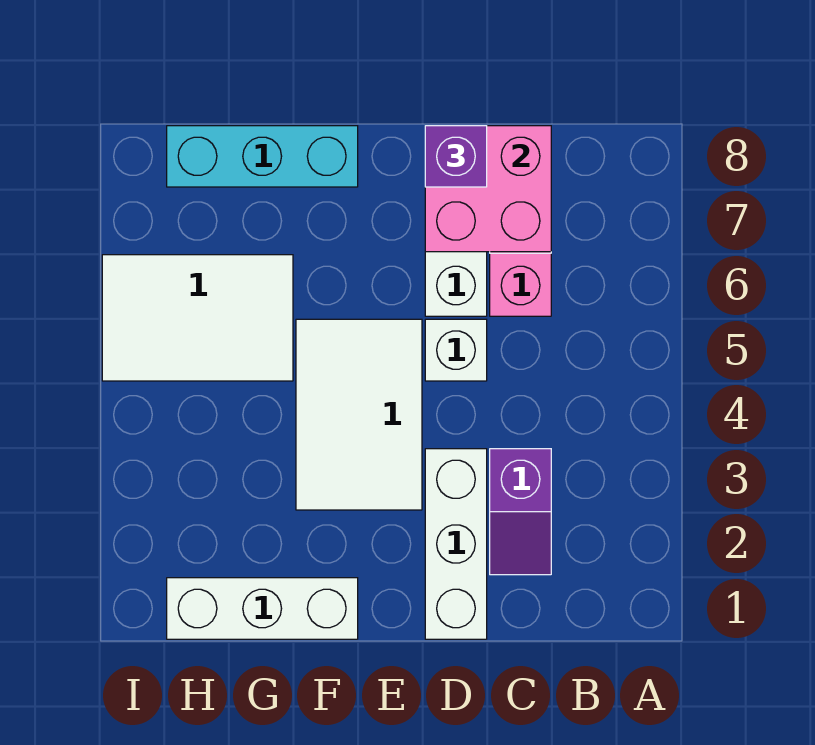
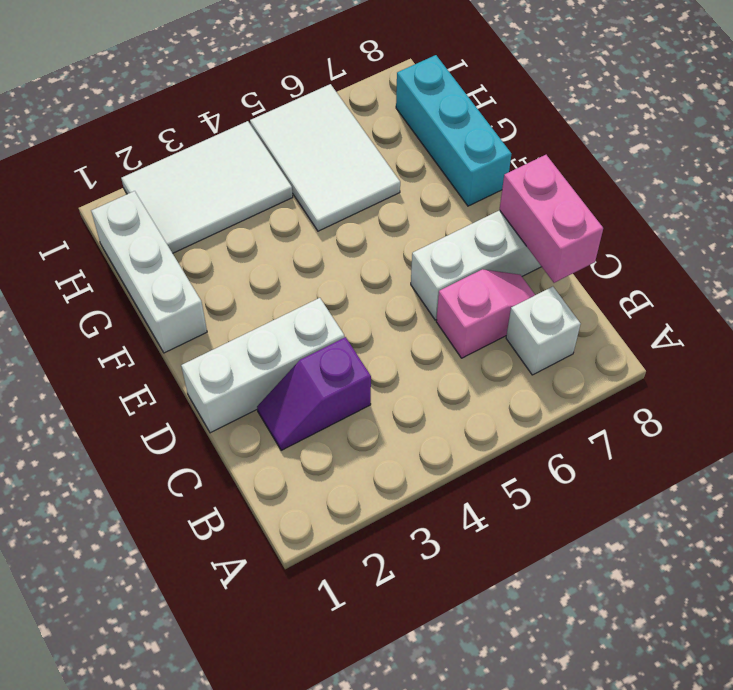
pink 2x2 brick [425,126,551,252] -> pink 1x2 brick [500,155,603,283]
white 1x1 brick [425,319,487,381] -> white 1x1 brick moved to [506,287,581,375]
purple 1x1 brick [425,126,487,187] -> none
white 2x3 tile [296,319,422,510] -> white 2x3 tile moved to [121,121,293,253]

